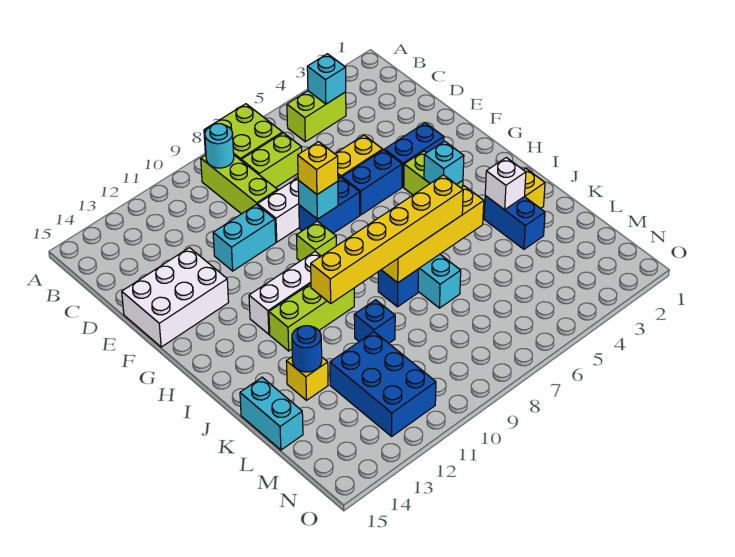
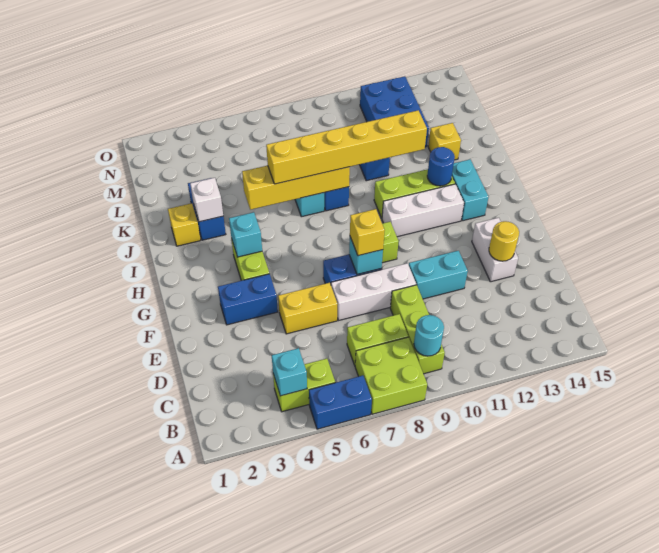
white 2x3 brick [122,248,229,347] -> white 1x2 brick [472,218,518,282]
none -> yellow 1x1 round brick [489,221,519,261]
blue 1x2 brick [342,150,402,215] -> blue 1x2 brick moved to [309,376,372,429]
blue 1x1 round brick [292,326,322,372] -> blue 1x1 round brick moved to [427,147,455,186]
cyan 1x2 brick [240,377,303,450] -> cyan 1x2 brick moved to [452,160,488,221]

